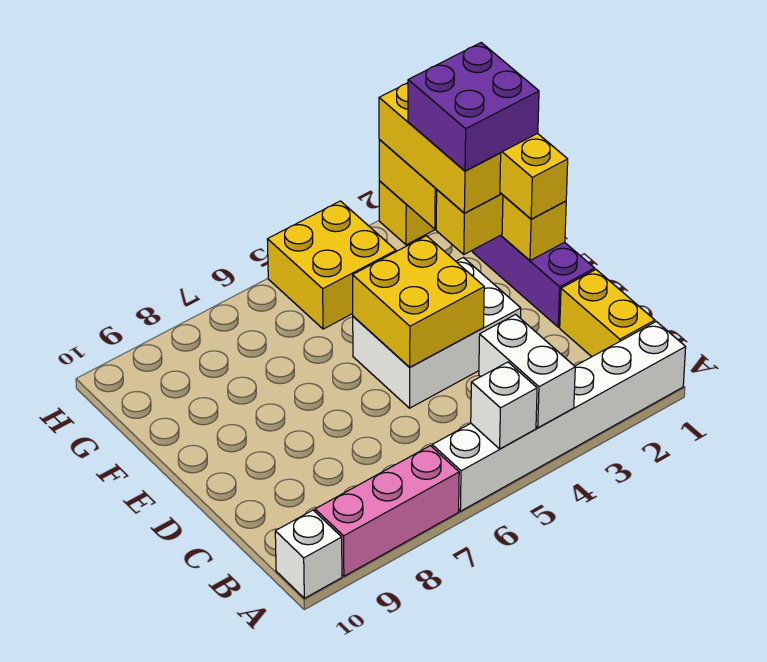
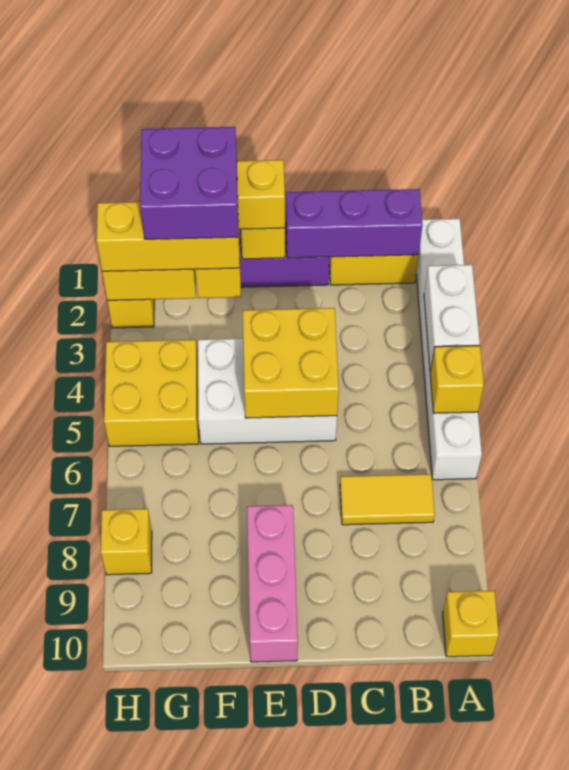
white 1x2 brick [479,314,575,428] -> white 1x2 brick turned to [424,265,480,372]
white 1x1 brick [471,362,537,449] -> yellow 1x1 brick [430,346,484,413]
pink 1x3 brick [315,446,459,576] -> pink 1x3 brick moved to [247,505,298,662]
white 1x1 brick [275,510,342,598] -> yellow 1x1 brick [443,591,499,657]
none -> purple 1x3 brick [286,189,422,258]
none -> yellow 1x2 tile [340,474,435,525]
white 2x3 brick [353,258,521,408] -> white 2x3 brick turned to [198,339,337,444]
none -> yellow 1x1 brick [101,509,152,575]

